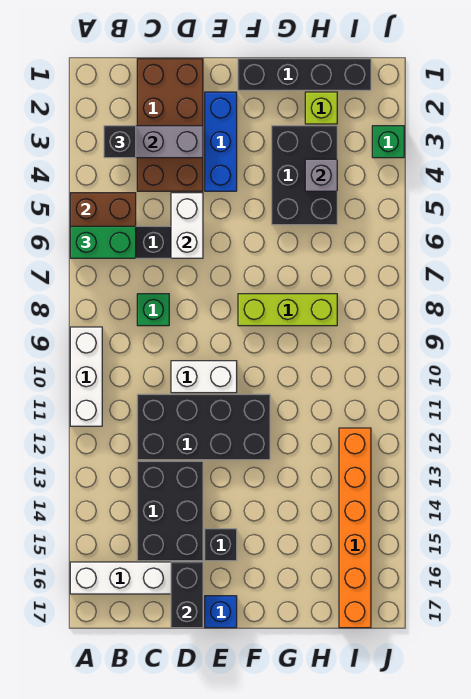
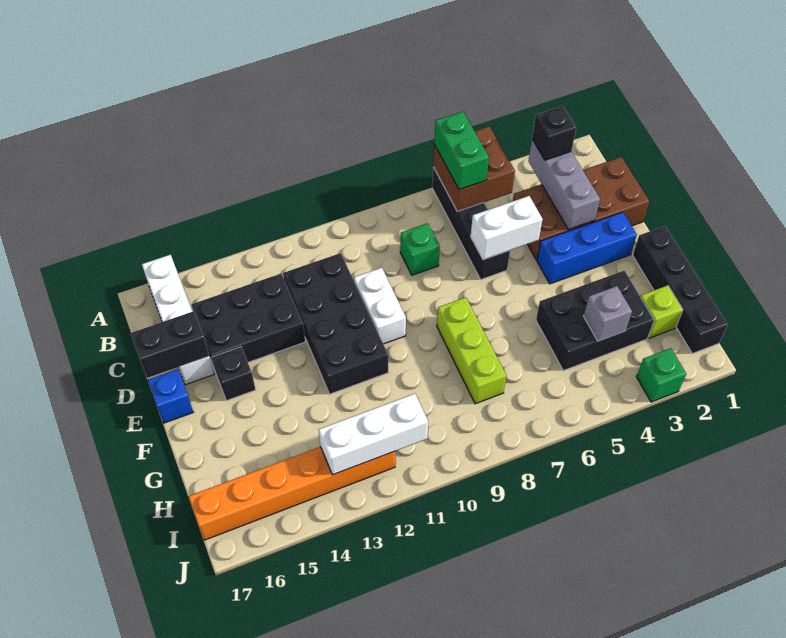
white 1x3 brick [70,327,102,426] -> white 1x3 brick moved to [318,394,428,475]

